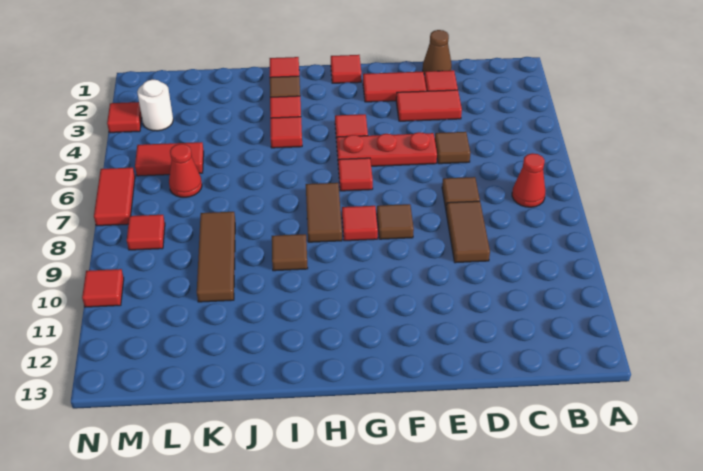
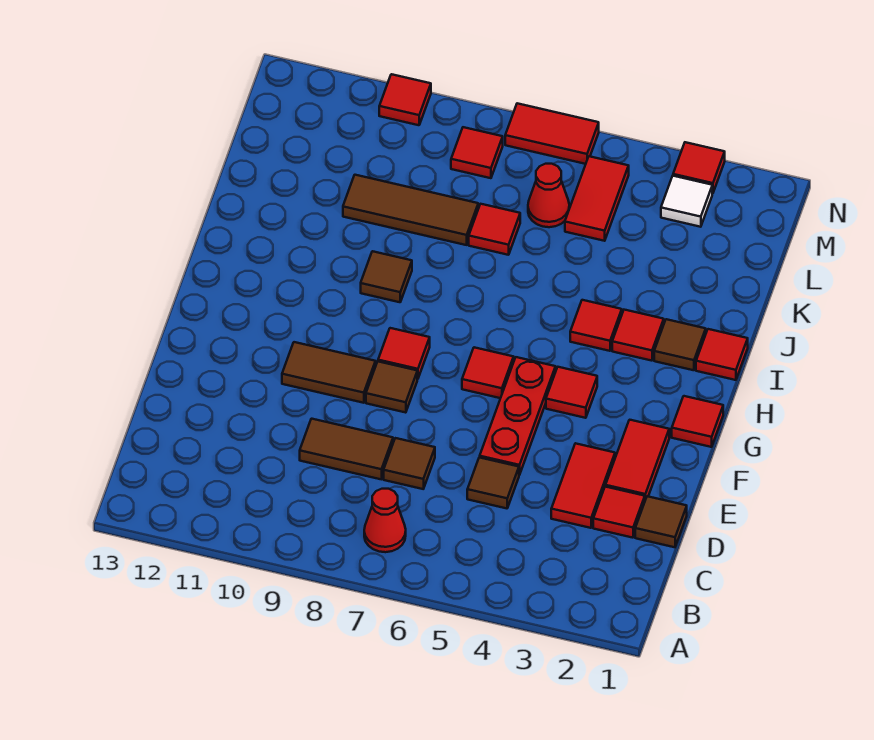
brown 1x1 cone [423,30,452,74] -> brown 1x1 tile [635,496,687,547]
brown 1x2 tile [306,183,342,242] -> brown 1x2 tile moved to [282,342,376,403]
none -> red 1x1 tile [469,204,520,255]
white 1x1 round brick [137,79,173,131] -> white 1x1 tile [661,176,712,227]

